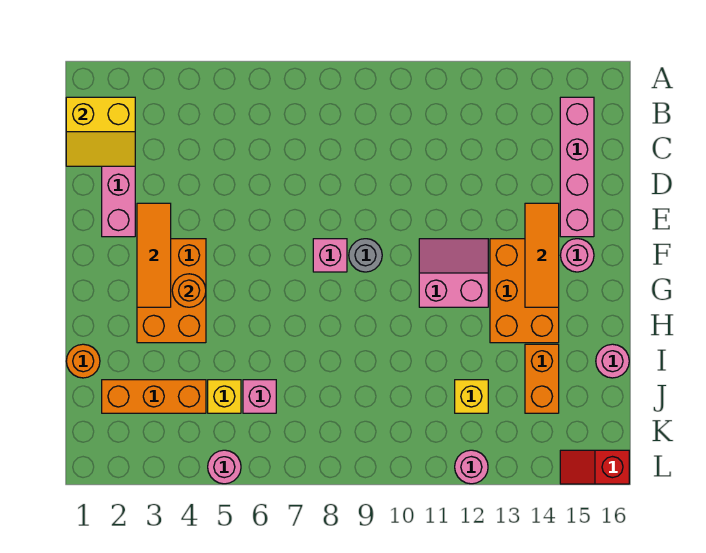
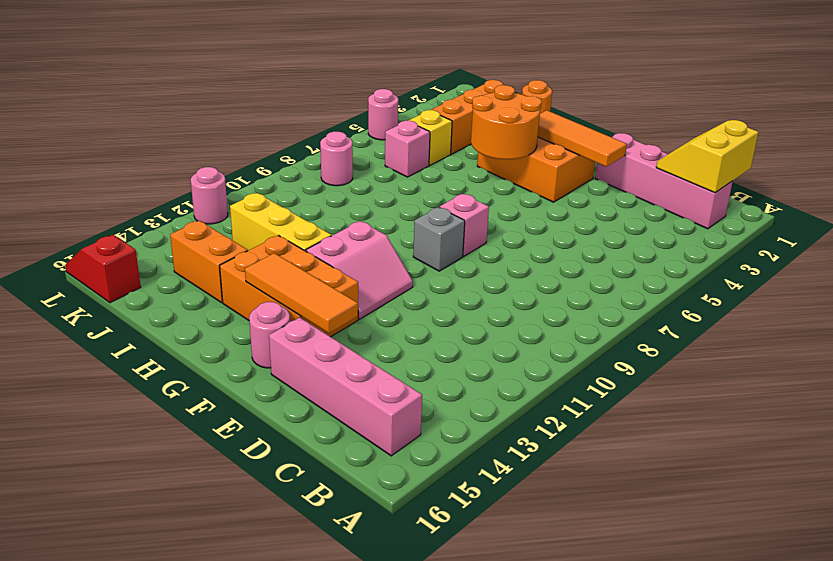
grey 1x1 round brick [349,239,382,272] -> grey 1x1 brick [413,207,465,271]
orange 1x1 round brick [172,274,206,307] -> orange 2x2 round brick [471,85,542,160]
pink 1x1 round brick [596,344,629,378] -> pink 1x1 round brick moved to [320,132,353,186]
yellow 1x1 brick [455,380,488,413] -> yellow 1x3 brick [230,193,331,251]
red 1x2 slope [560,450,629,484] -> red 1x2 slope turned to [65,235,141,303]

